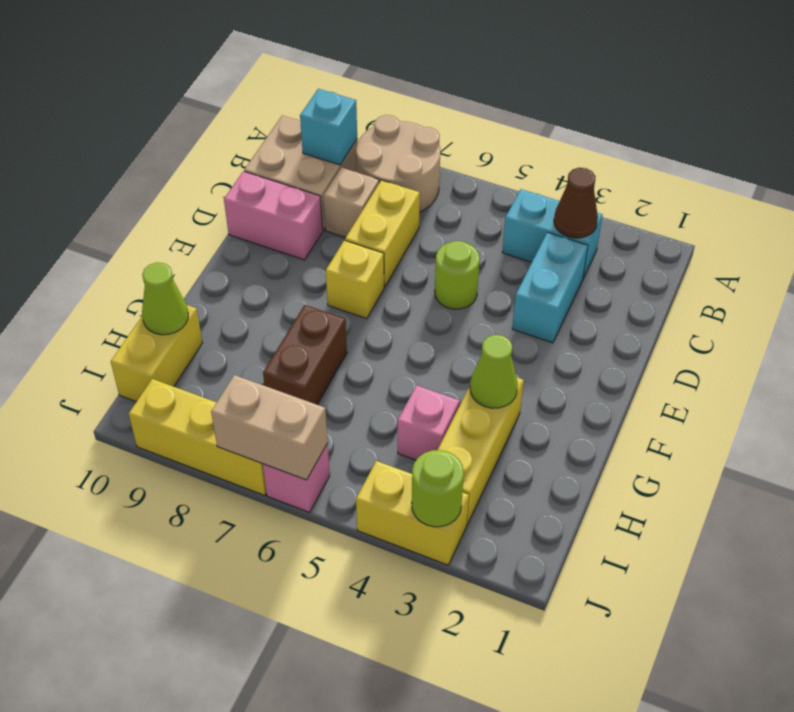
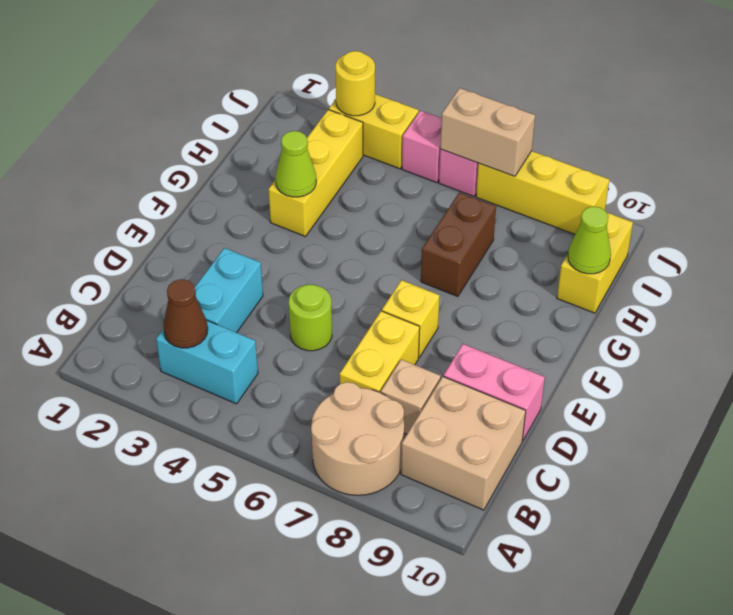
cyan 1x1 brick [300,89,357,165] -> none
pink 1x1 brick [398,385,460,460] -> pink 1x1 brick moved to [402,111,442,183]
lime 1x1 round brick [412,450,464,527] -> yellow 1x1 round brick [336,51,375,116]

